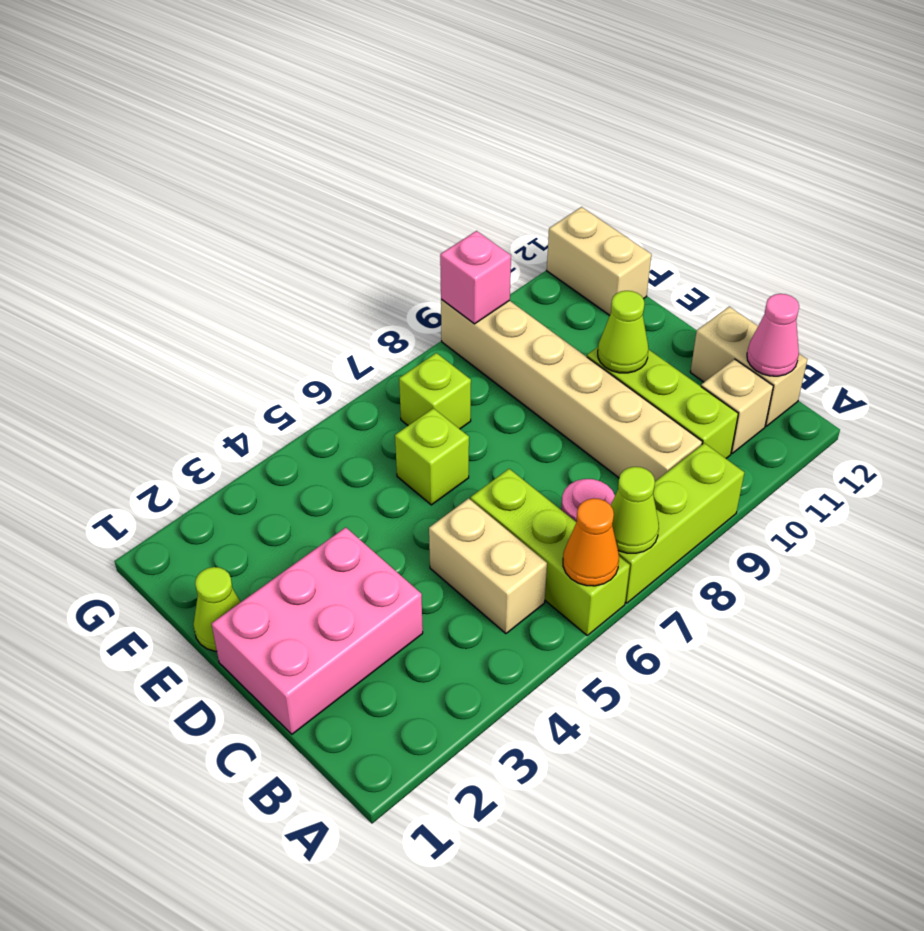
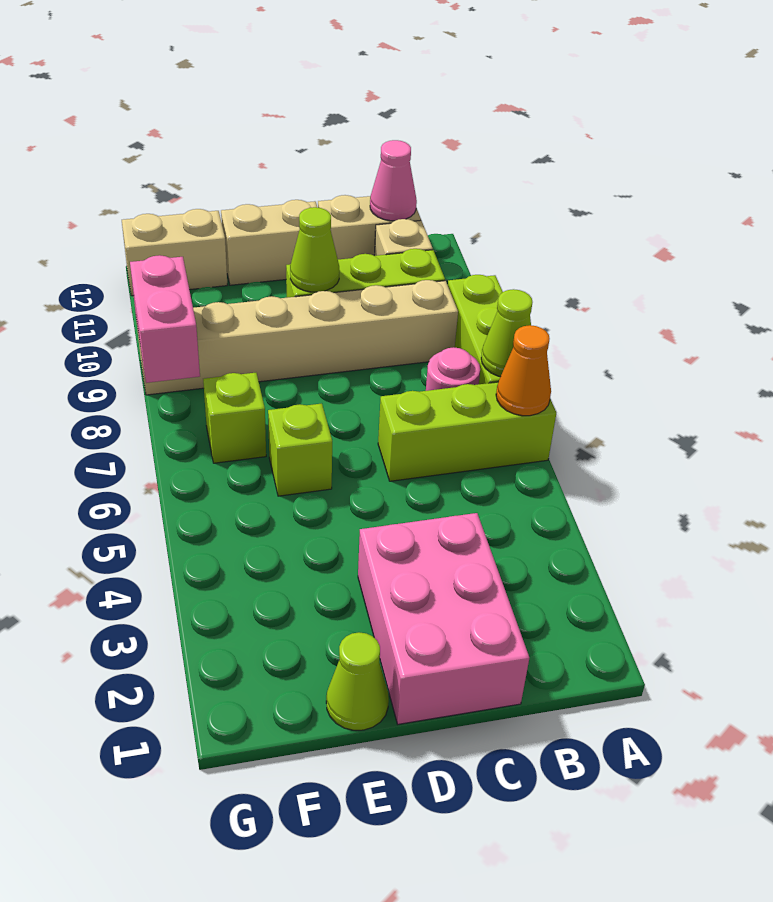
tan 1x2 brick [429,498,547,634] -> tan 1x2 brick moved to [221,200,318,285]
pink 1x1 brick [440,231,511,324] -> pink 1x2 brick [130,255,200,383]

